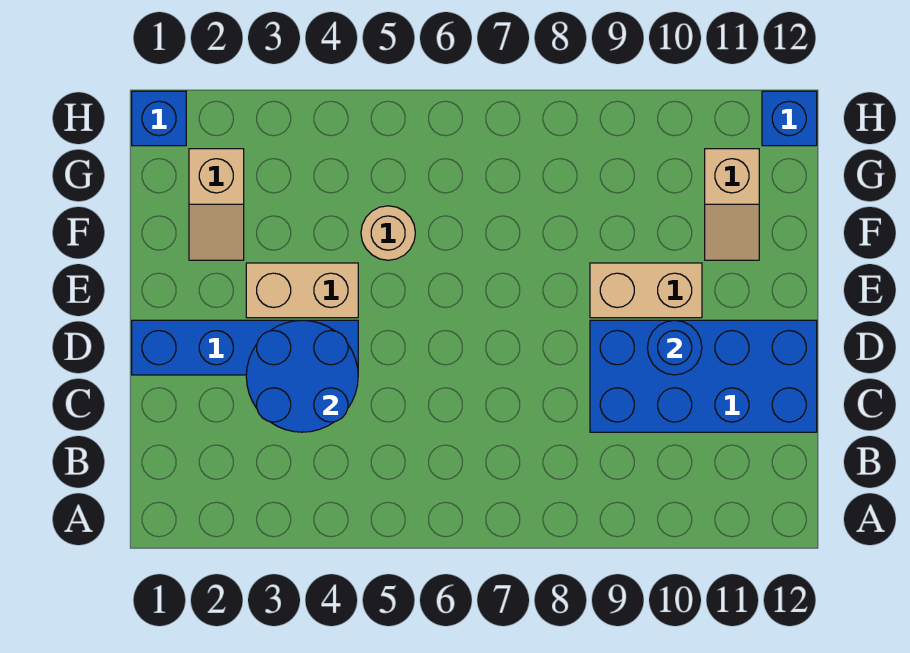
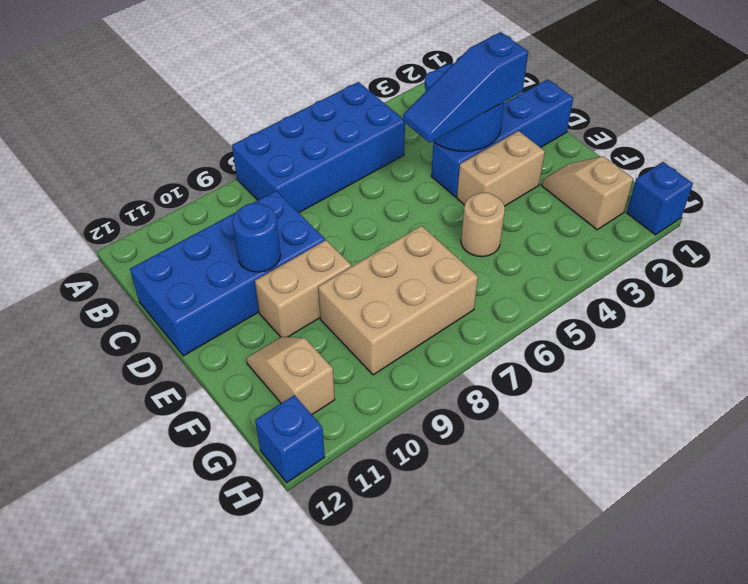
none -> blue 2x4 brick [232,82,405,213]
none -> blue 1x3 slope [403,32,528,143]
none -> tan 2x3 brick [318,226,478,375]

